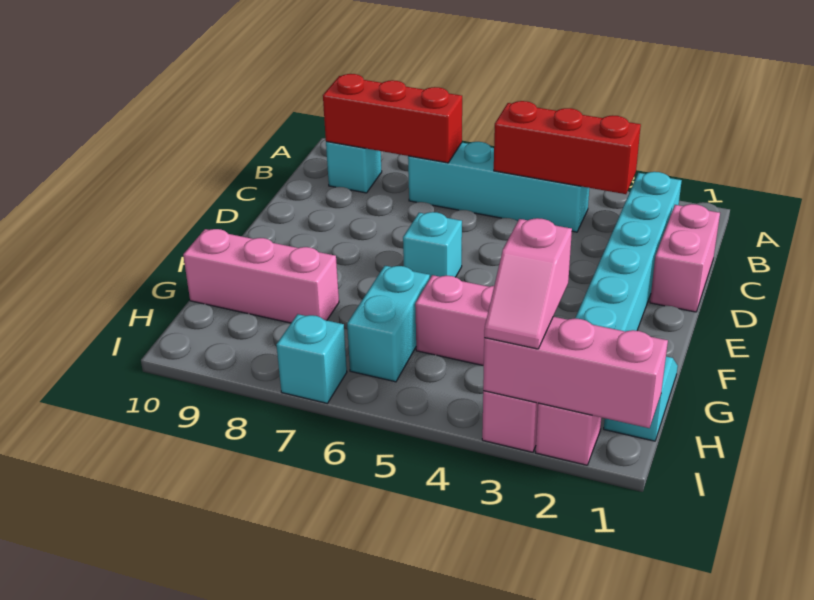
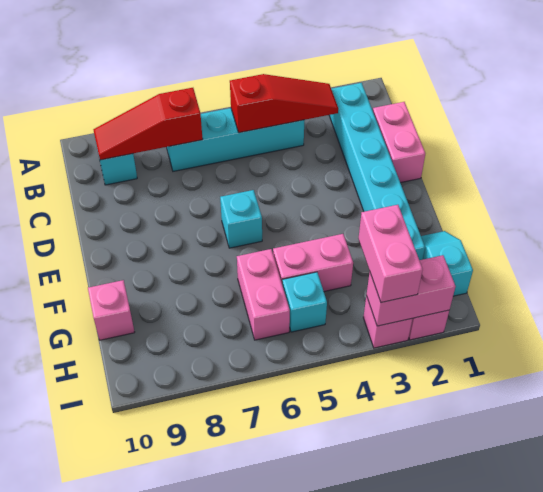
red 1x3 brick [494,101,641,194] -> red 1x3 slope [230,74,338,133]
red 1x3 brick [323,74,462,163] -> red 1x3 slope [93,88,203,160]
cyan 1x2 brick [347,266,430,382] -> pink 1x2 brick [237,249,290,340]
pink 1x3 brick [183,229,339,323] -> pink 1x1 brick [88,280,135,340]
pink 1x2 slope [484,218,572,349] -> pink 1x2 brick [359,205,423,303]
pink 1x3 brick [483,317,668,428] -> pink 1x2 brick [366,255,456,326]
cyan 1x1 brick [276,314,347,403] -> cyan 1x1 brick moved to [282,272,327,332]

